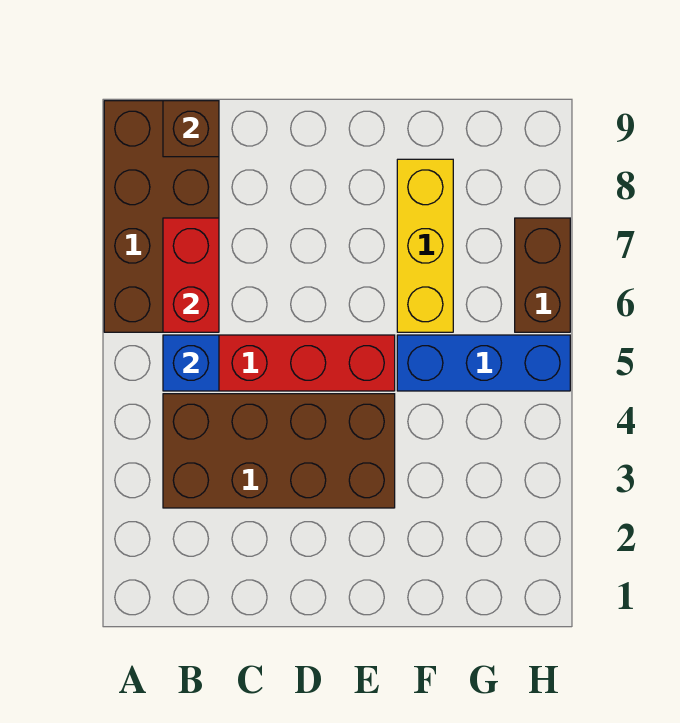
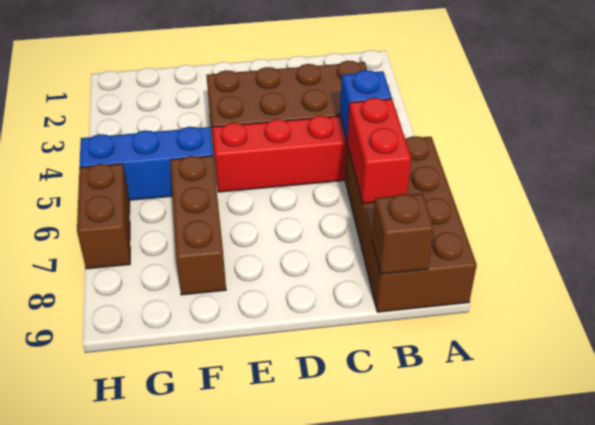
yellow 1x3 brick [397,159,453,332] -> brown 1x3 brick [170,156,226,295]

